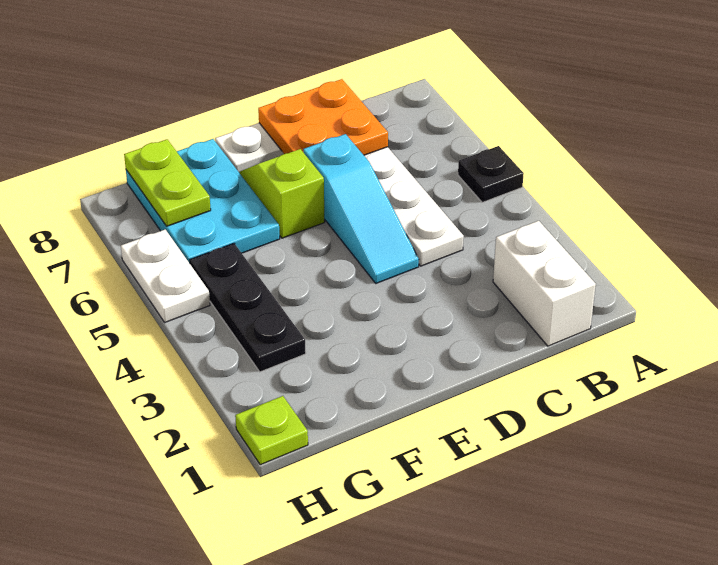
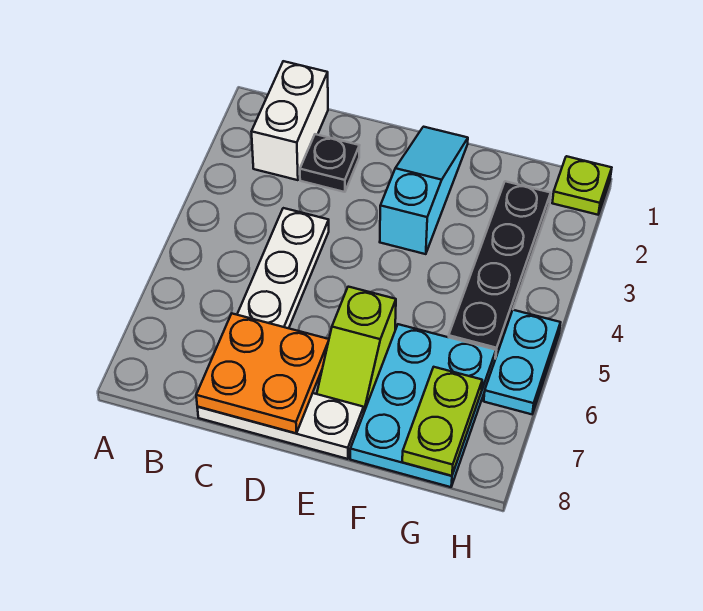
black 1x1 plate [458,146,524,202] -> black 1x1 plate moved to [300,134,360,192]
cyan 1x3 slope [303,134,419,283] -> cyan 1x3 slope moved to [380,127,468,254]
black 1x3 plate [190,243,306,372] -> black 1x4 plate [449,181,551,359]
white 1x2 plate [121,229,210,322] -> cyan 1x2 plate [484,310,561,414]

